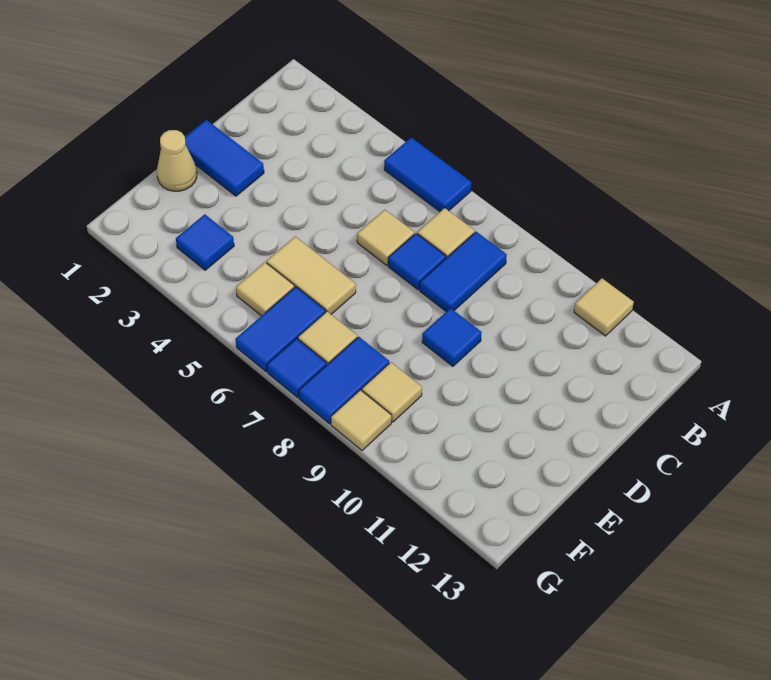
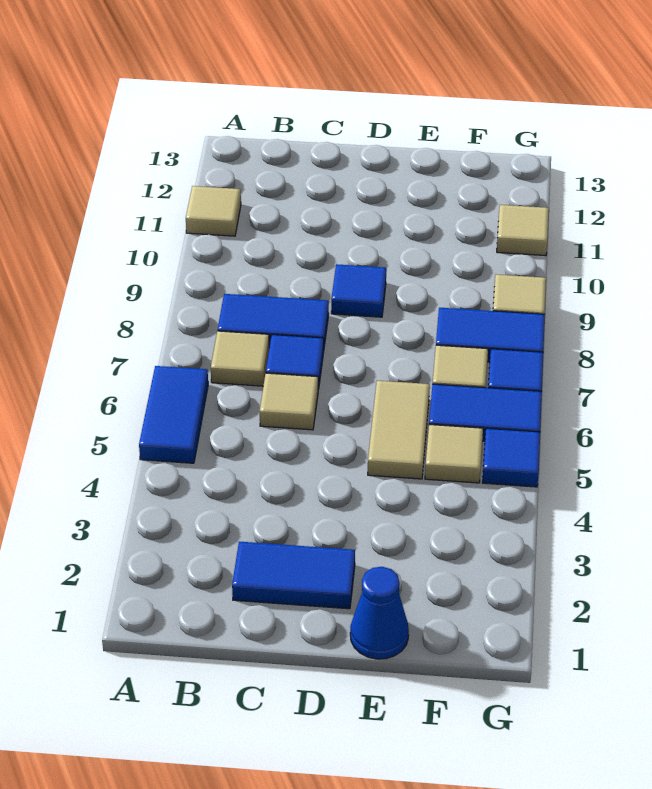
blue 1x2 tile [185,120,264,196] -> blue 1x2 tile turned to [232,542,355,609]
tan 1x1 cone [157,130,197,191] -> blue 1x1 cone [350,567,409,659]
blue 1x1 tile [176,214,234,270] -> blue 1x1 tile moved to [482,428,540,487]
tan 1x1 tile [362,362,422,422] -> tan 1x1 tile moved to [497,205,549,256]

